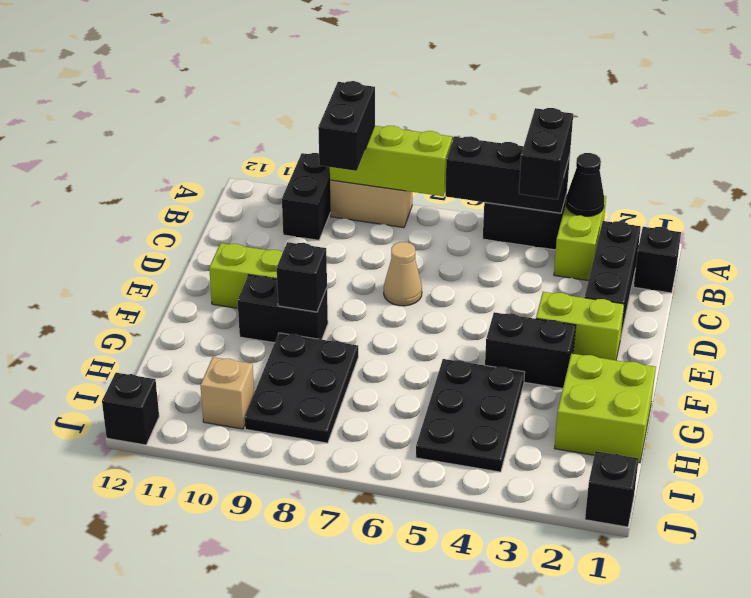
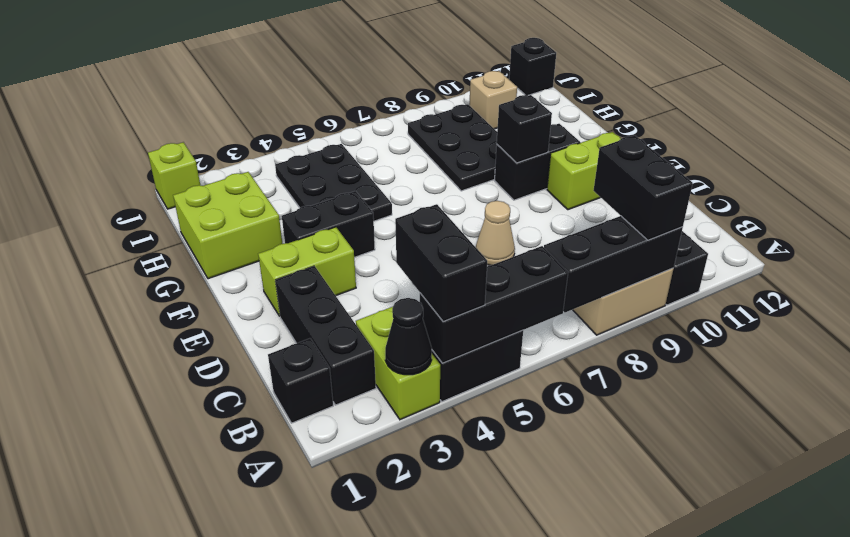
lime 1x3 brick [330,126,452,196] -> black 1x3 brick [544,216,683,312]
black 1x1 brick [585,451,639,527] -> lime 1x1 brick [148,142,200,209]

